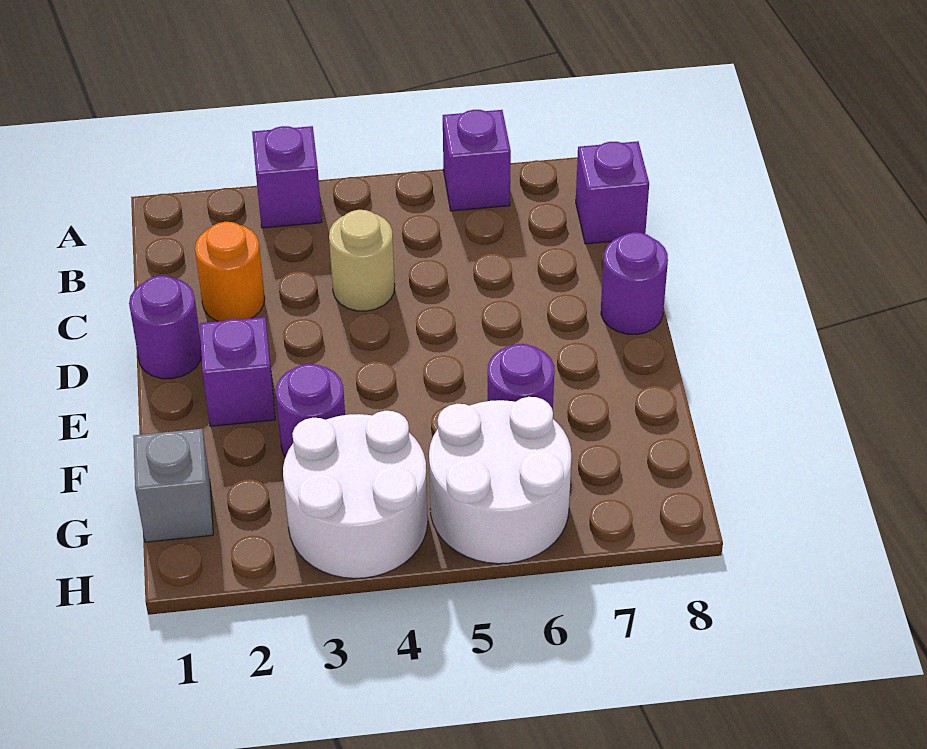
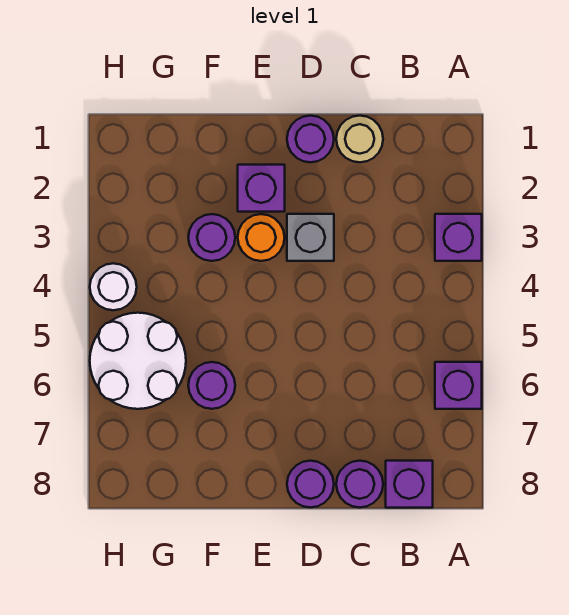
orange 1x1 round brick [195,222,265,321] -> orange 1x1 round brick moved to [238,214,285,261]
tan 1x1 round brick [329,210,395,311] -> tan 1x1 round brick moved to [336,116,383,162]
none -> purple 1x1 round brick [336,461,383,508]
grey 1x1 brick [133,429,213,542] -> grey 1x1 brick moved to [287,214,334,261]
white 2x2 round brick [283,411,428,578] -> white 1x1 round brick [90,263,137,310]

